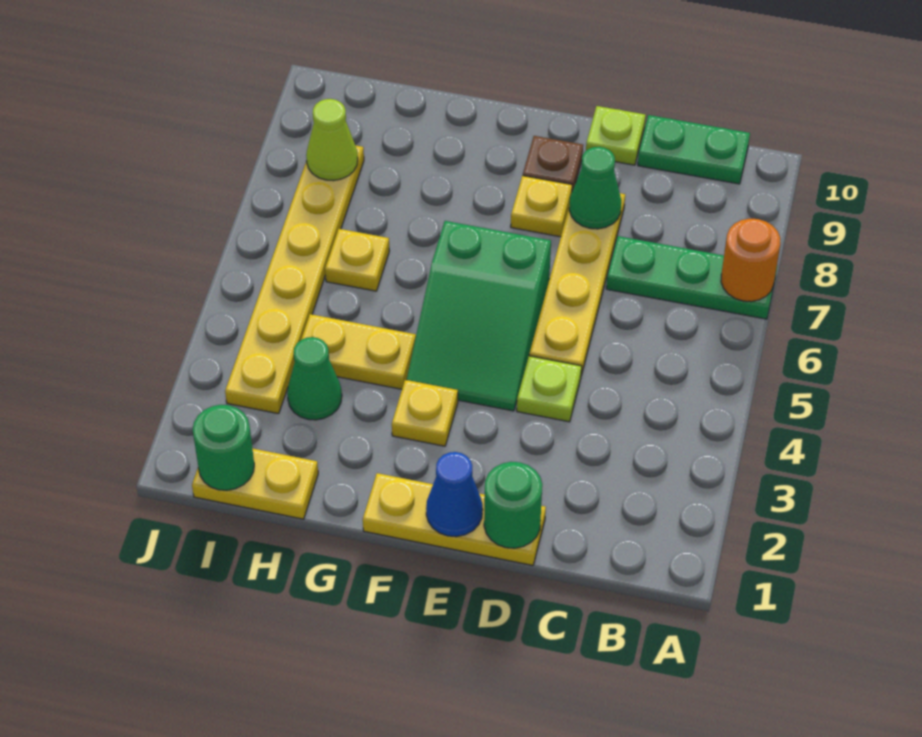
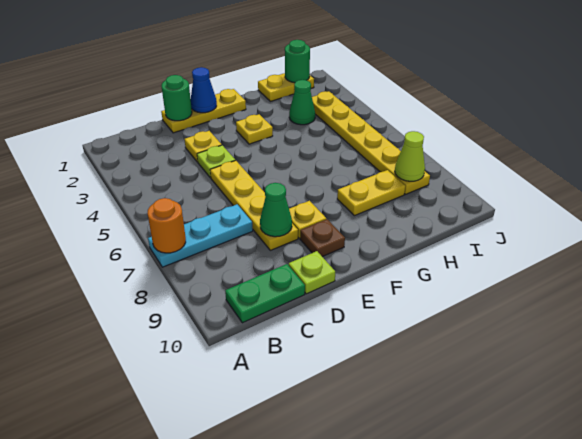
green 1x3 plate [606,236,777,319] -> cyan 1x3 plate [148,204,253,267]
green 2x3 slope [407,221,551,411] -> none
yellow 1x2 plate [301,314,416,389] -> yellow 1x2 plate moved to [337,170,405,216]
yellow 1x1 plate [325,229,389,291] -> yellow 1x1 plate moved to [184,131,222,162]

